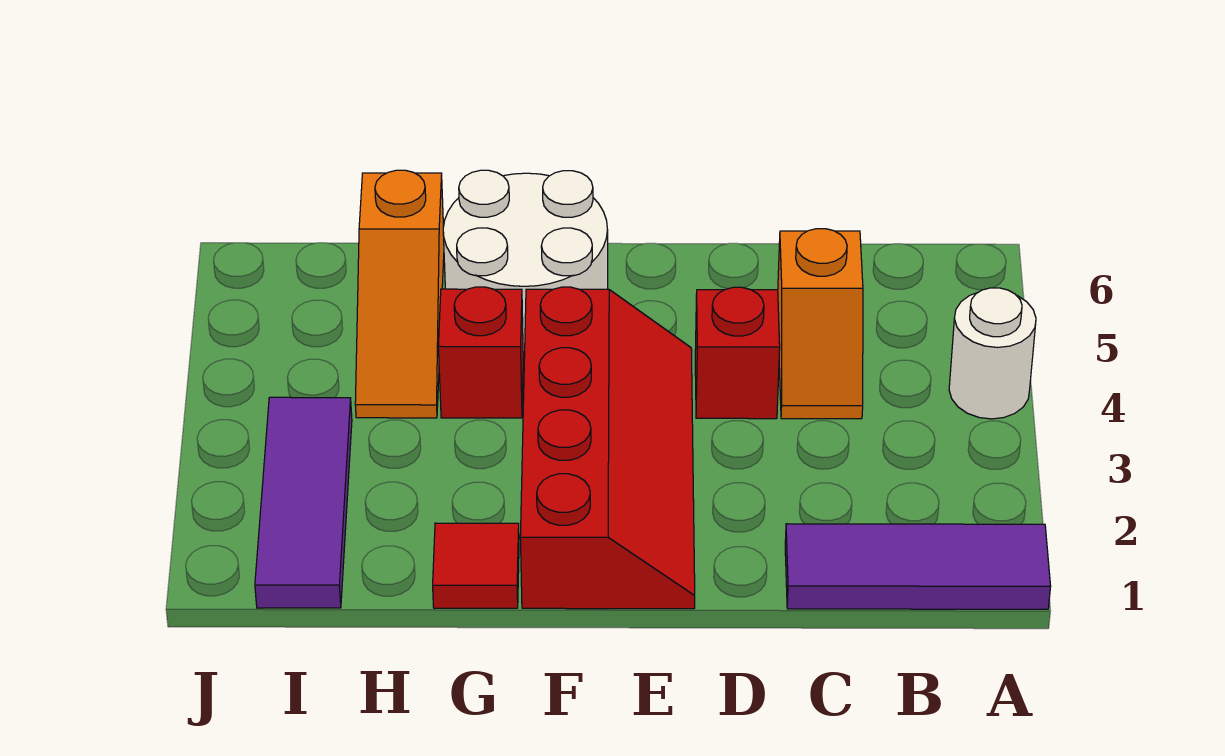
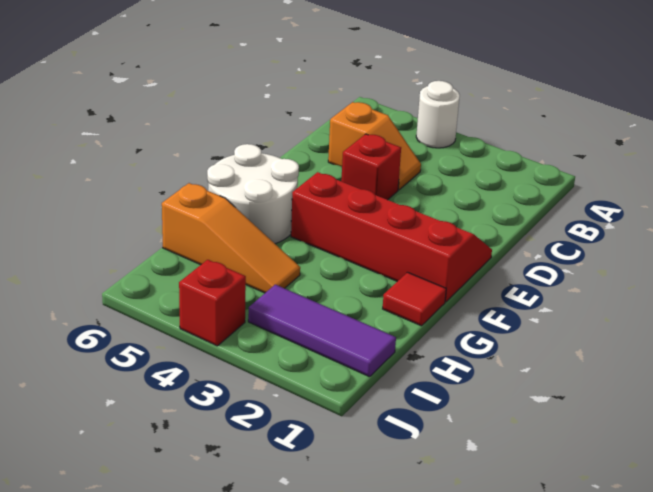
purple 1x3 tile [785,524,1051,609] -> none
red 1x1 brick [438,287,523,418] -> red 1x1 brick moved to [179,260,246,346]

